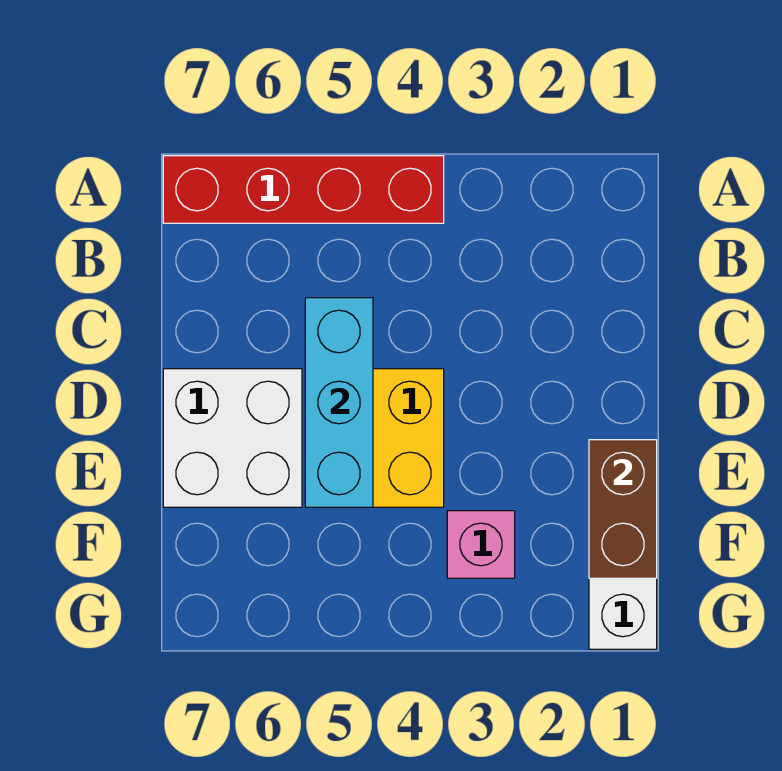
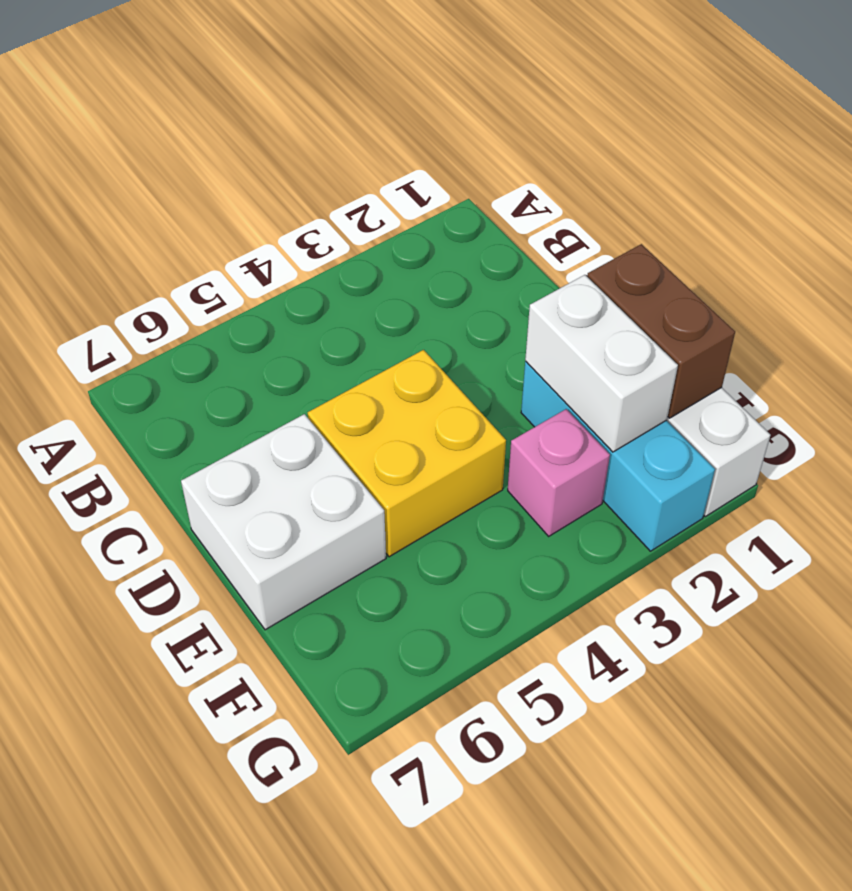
red 1x4 brick [163,156,444,223] -> none
cyan 1x3 brick [305,298,373,507] -> cyan 1x3 brick moved to [521,362,715,551]
none -> white 1x2 brick [525,275,678,452]

